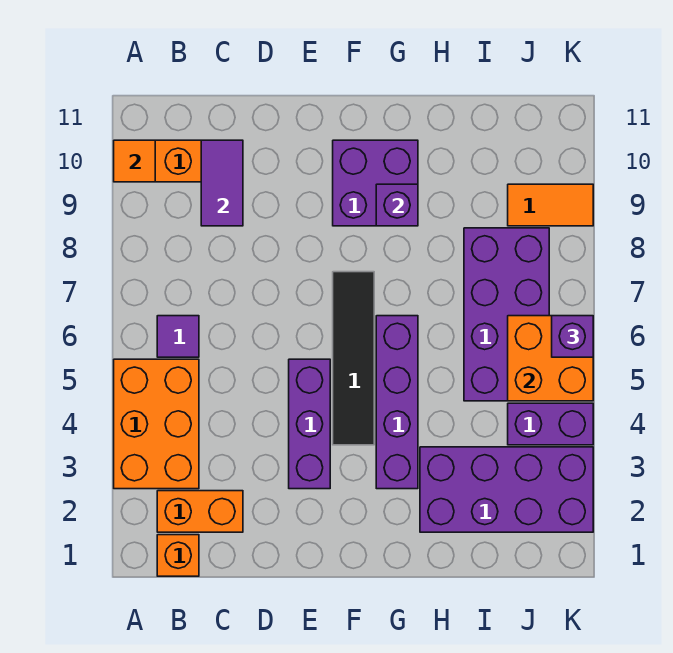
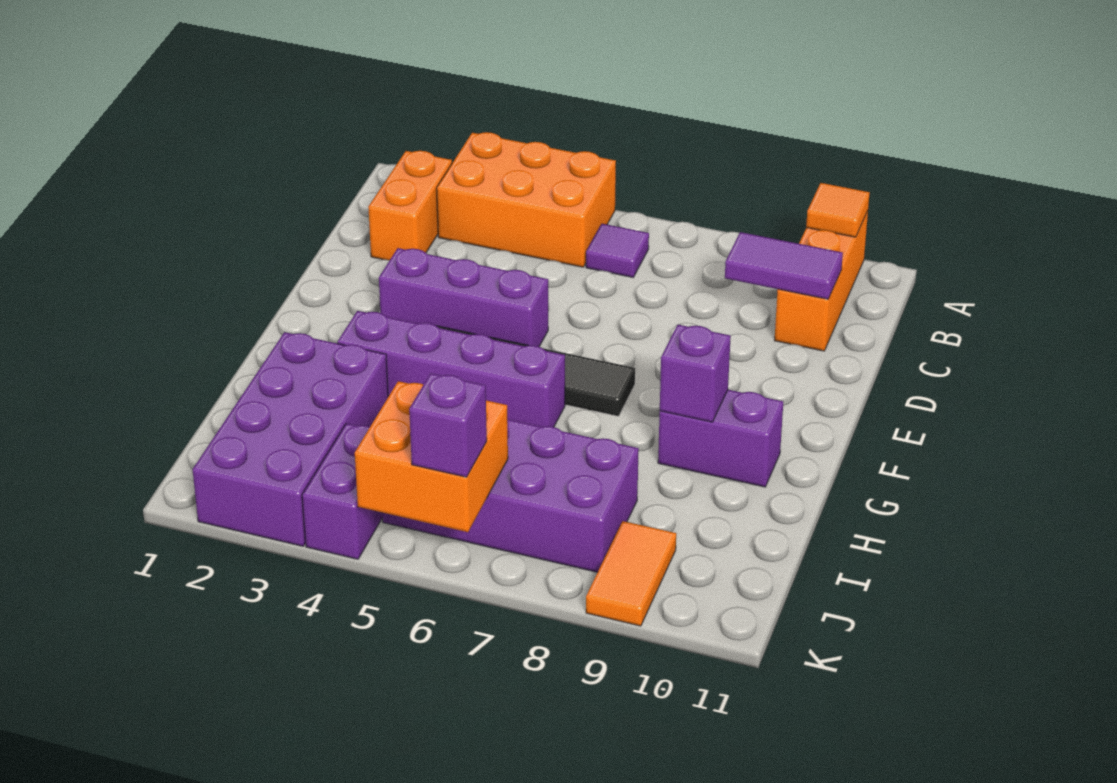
orange 1x1 brick [157,535,199,576] -> none
purple 2x2 brick [333,140,418,226] -> purple 1x2 brick [658,390,783,487]

